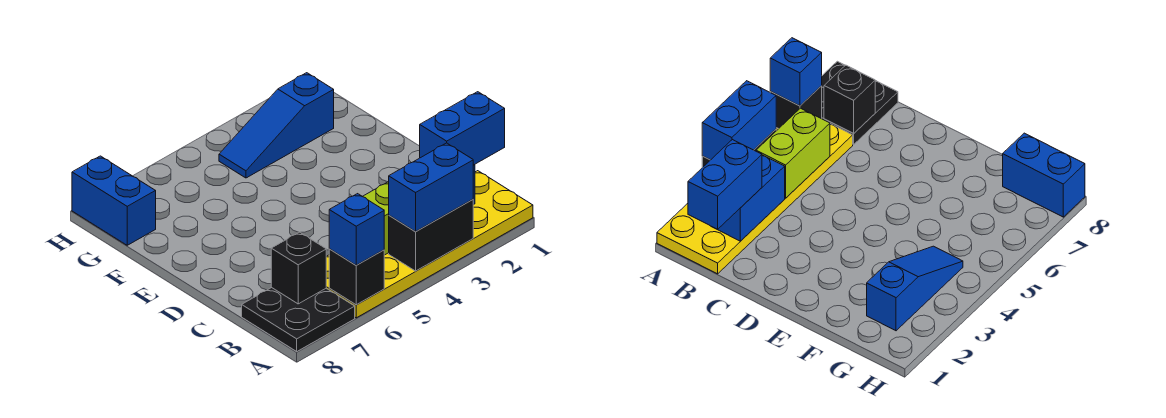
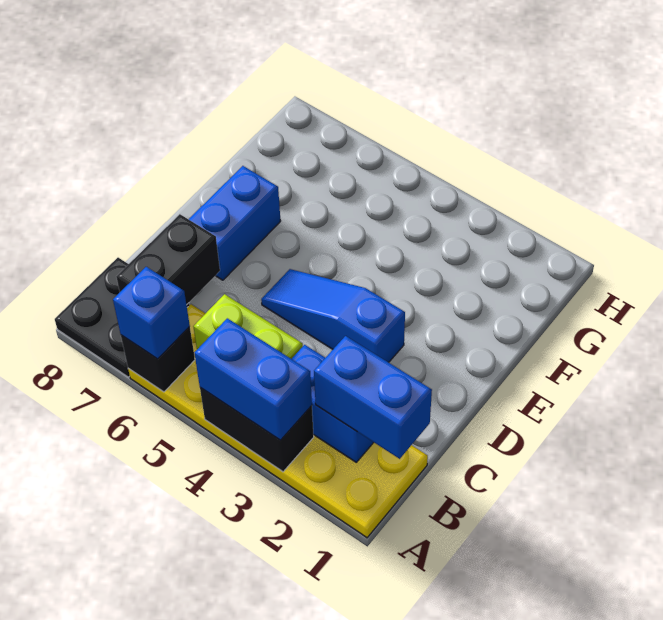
black 1x1 brick [271,232,326,304] -> black 1x2 brick [116,214,220,305]
blue 1x3 slope [219,73,334,178] -> blue 1x3 slope moved to [261,269,405,362]
blue 1x2 brick [72,156,156,245] -> blue 1x2 brick moved to [189,166,280,280]

